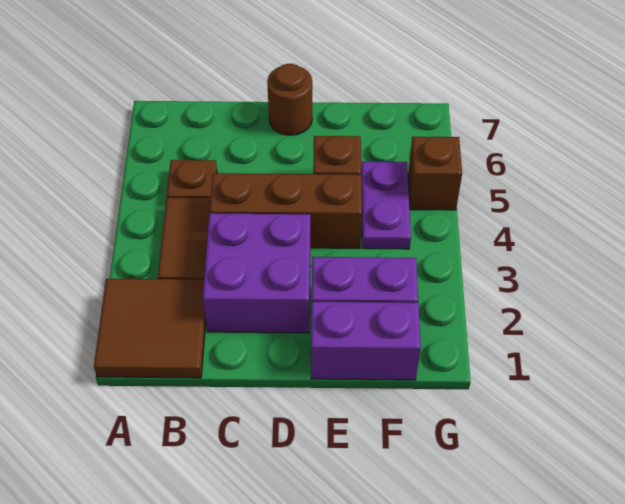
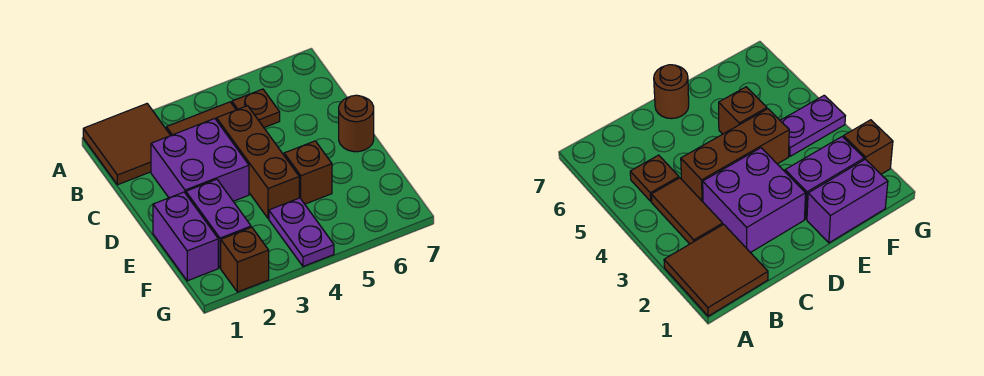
purple 1x2 plate [361,162,411,249] -> purple 1x2 plate turned to [269,198,334,266]
brown 1x1 brick [408,137,462,210] -> brown 1x1 brick moved to [221,227,269,292]

